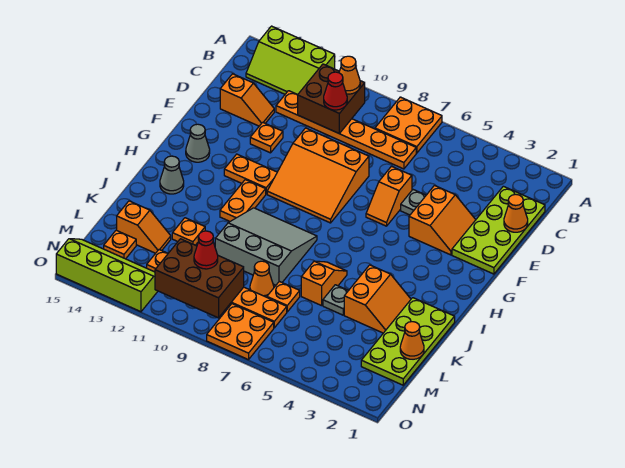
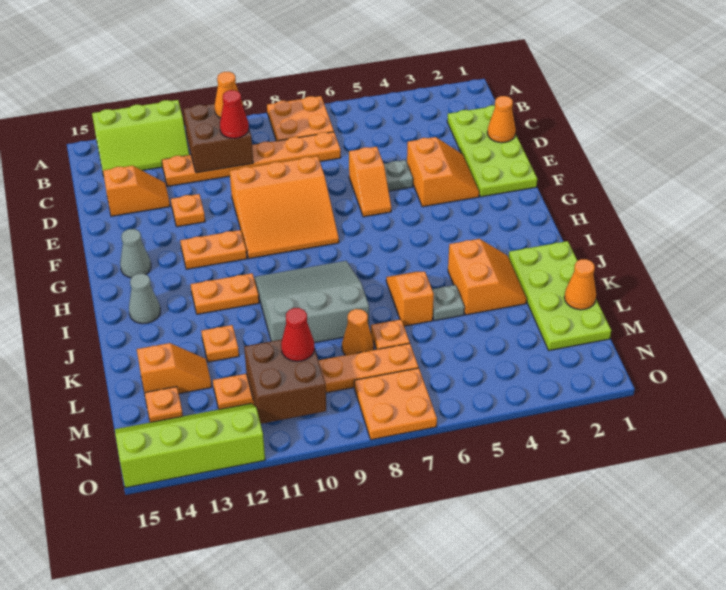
orange 1x2 plate [220,180,266,221] -> orange 1x2 plate turned to [191,273,259,314]
brown 2x3 brick [155,239,244,318] -> brown 2x2 brick [244,340,326,424]

